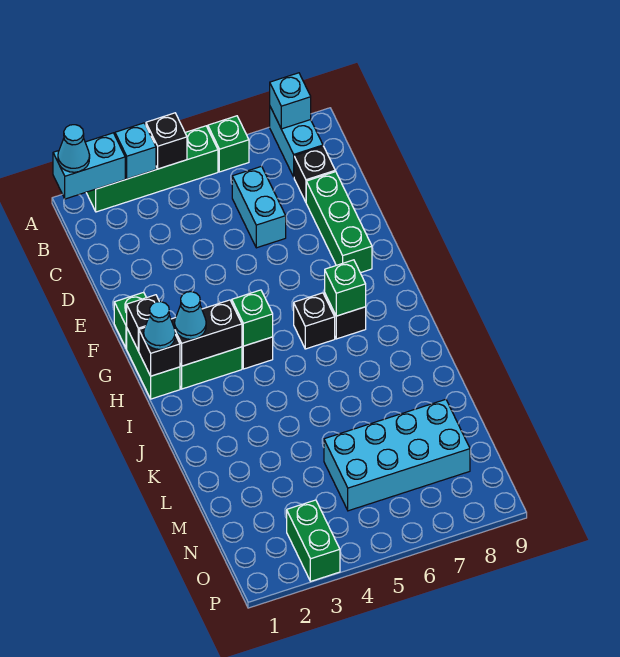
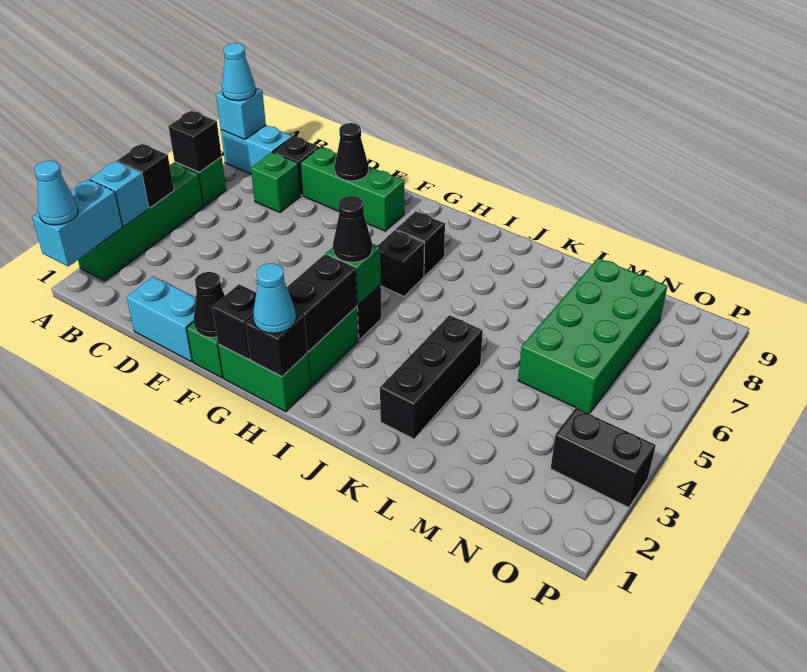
none -> black 1x1 brick [169,111,222,172]
cyan 1x2 brick [232,166,286,248] -> cyan 1x2 brick moved to [127,277,196,362]
none -> black 1x1 cone [335,123,369,181]
none -> black 1x1 cone [194,272,225,337]
cyan 1x1 cone [175,292,206,339] -> cyan 1x1 cone moved to [222,43,256,101]
none -> black 1x1 cone [333,196,372,262]
green 1x1 brick [325,260,366,316] -> green 1x1 brick moved to [251,152,301,213]
none -> black 1x3 brick [380,315,483,439]
cyan 2x4 brick [324,399,470,511] -> green 2x4 brick [518,258,667,414]
green 1x2 brick [287,500,340,581] -> black 1x2 brick [551,408,656,508]

